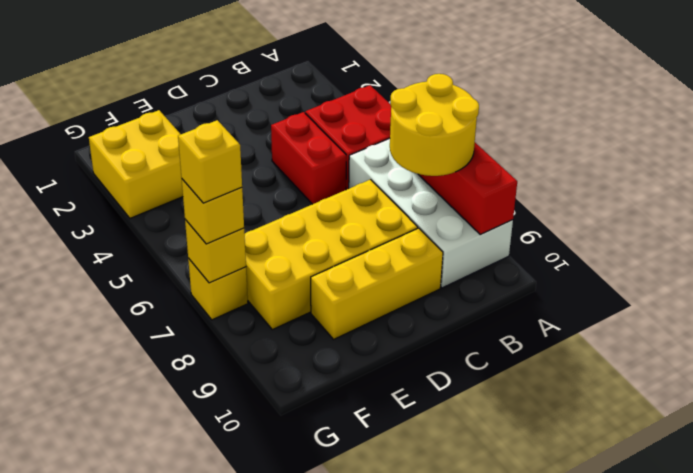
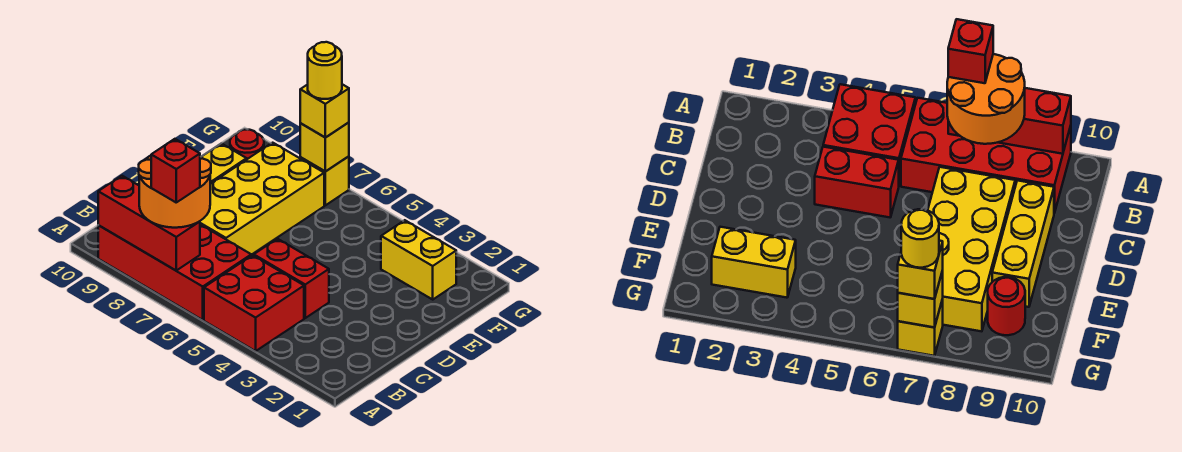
white 2x4 brick [349,138,513,288] -> red 2x4 brick [98,225,251,320]
yellow 2x2 round brick [390,74,479,176] -> orange 2x2 round brick [139,156,211,228]
none -> red 1x1 brick [151,139,200,202]
yellow 2x2 brick [89,110,183,218] -> yellow 1x2 brick [381,220,456,299]
none -> red 1x1 round brick [230,130,264,159]
yellow 1x1 brick [178,120,242,203] -> yellow 1x1 round brick [308,42,342,99]

